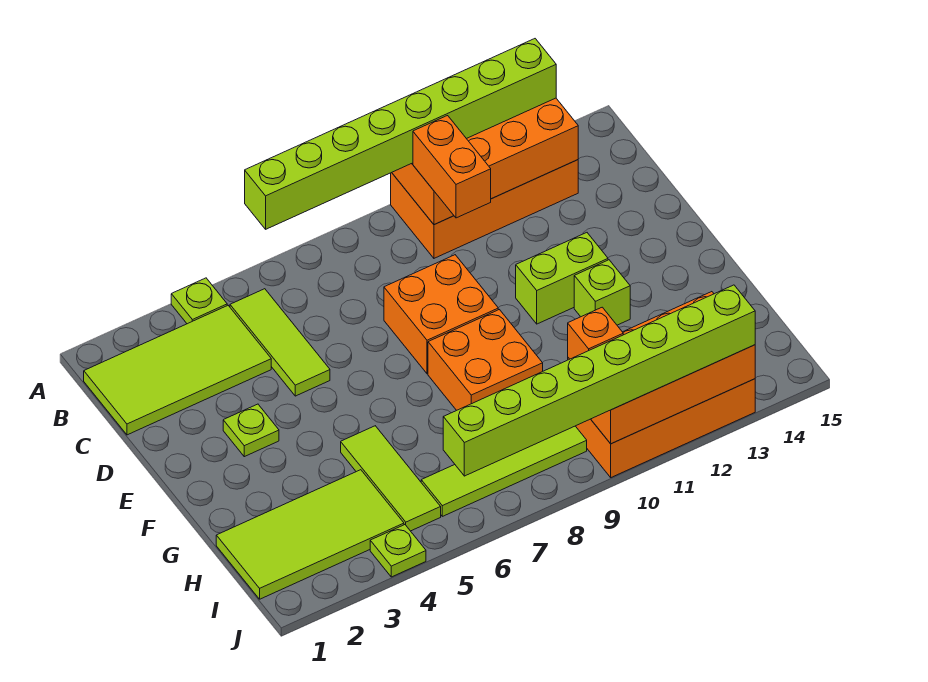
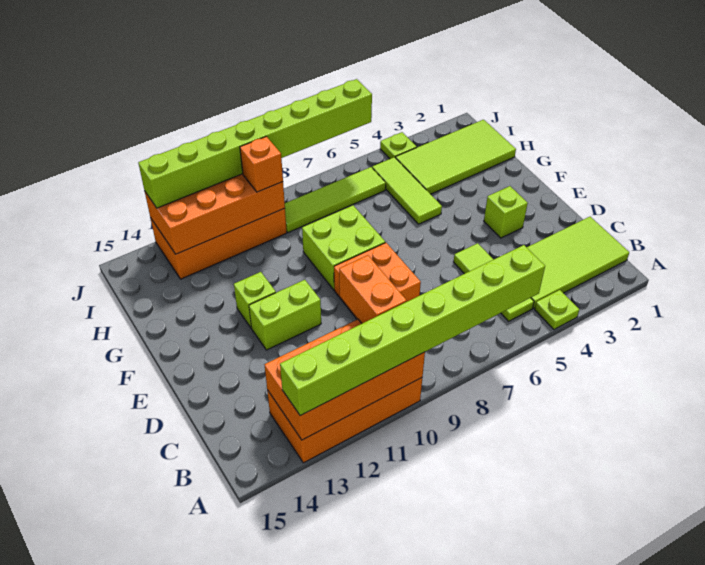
lime 1x1 plate [223,404,279,457] -> lime 1x1 brick [484,186,528,238]
orange 2x2 brick [428,310,543,410] -> lime 2x2 brick [302,205,385,290]

